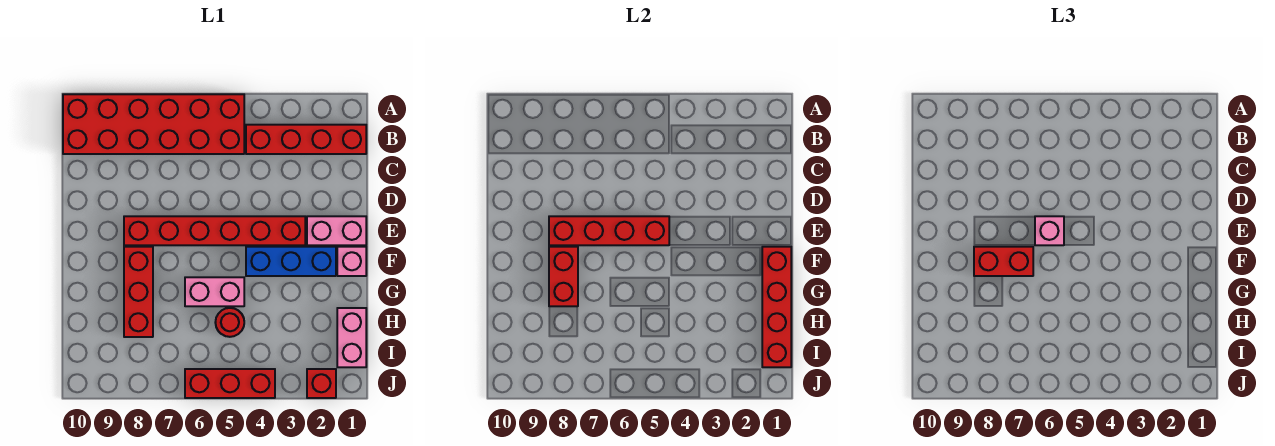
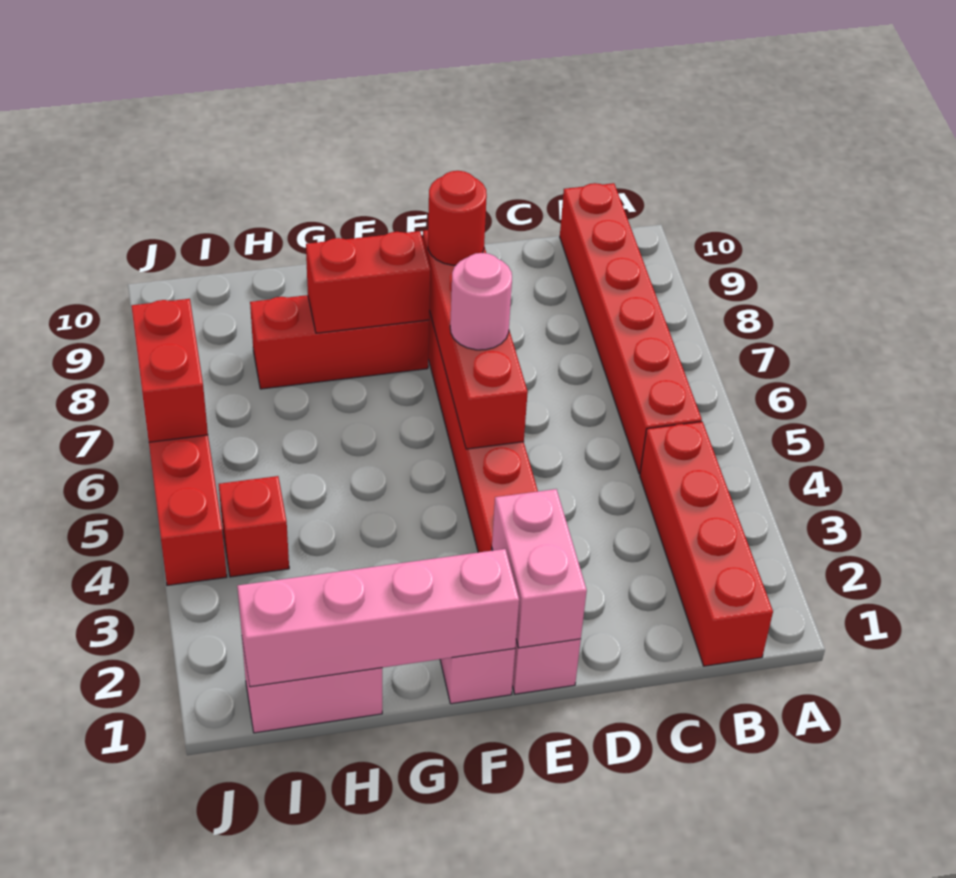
red 2x6 brick [63,94,244,154] -> red 1x6 brick [560,183,702,474]
pink 1x1 brick [1035,216,1064,245] -> pink 1x1 round brick [450,253,512,350]
red 1x4 brick [762,247,791,367] -> pink 1x4 brick [237,549,519,687]
blue 1x3 brick [246,247,336,276] -> none
red 1x2 brick [974,247,1033,276] -> red 1x2 brick moved to [131,299,208,442]
pink 1x2 brick [185,277,244,306] -> pink 1x2 brick moved to [492,489,587,648]
red 1x1 round brick [215,308,244,337] -> red 1x1 round brick moved to [428,171,487,265]
red 1x1 brick [307,369,336,398] -> red 1x1 brick moved to [219,476,289,577]

